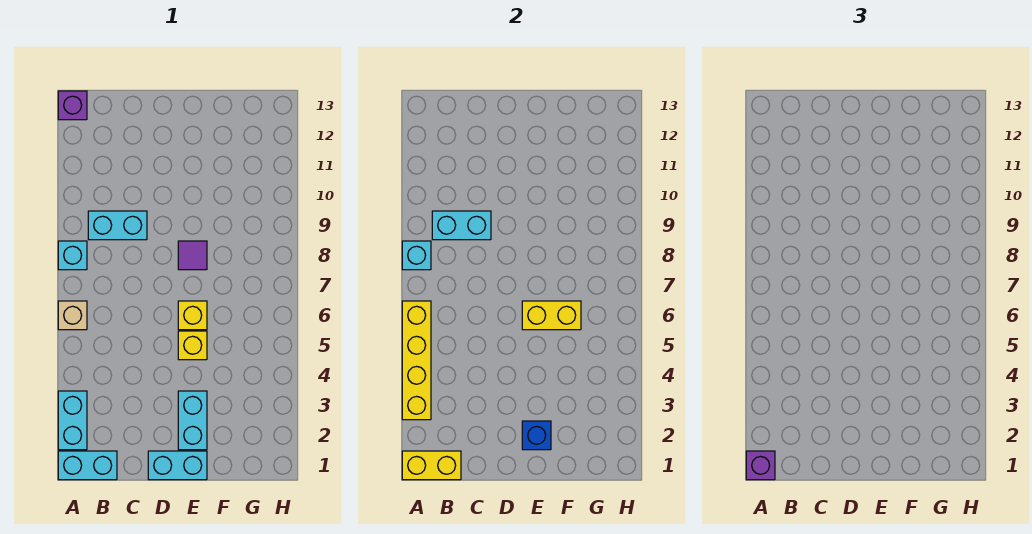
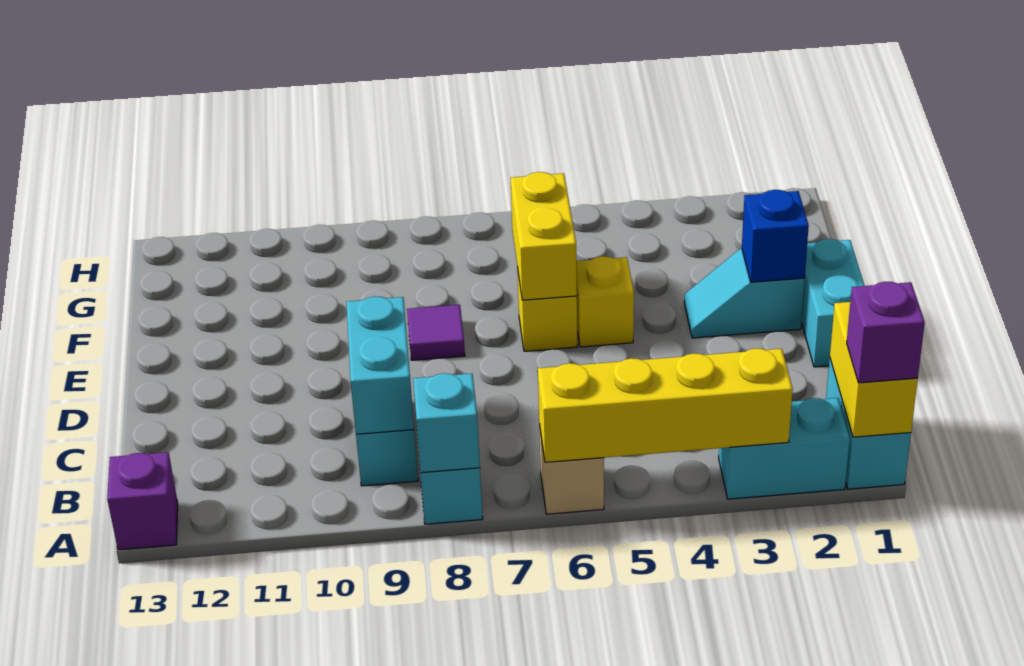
cyan 1x2 brick [178,391,207,450] -> cyan 1x2 slope [684,248,805,338]

